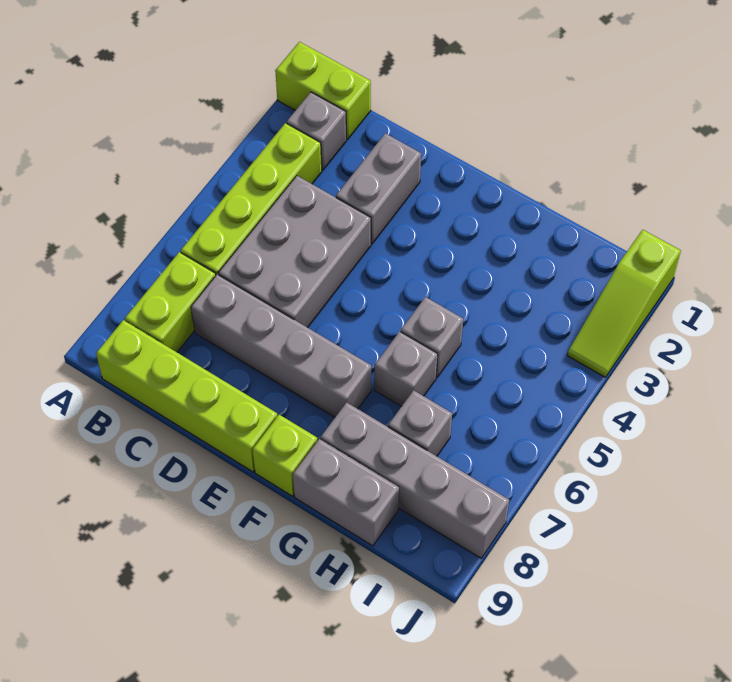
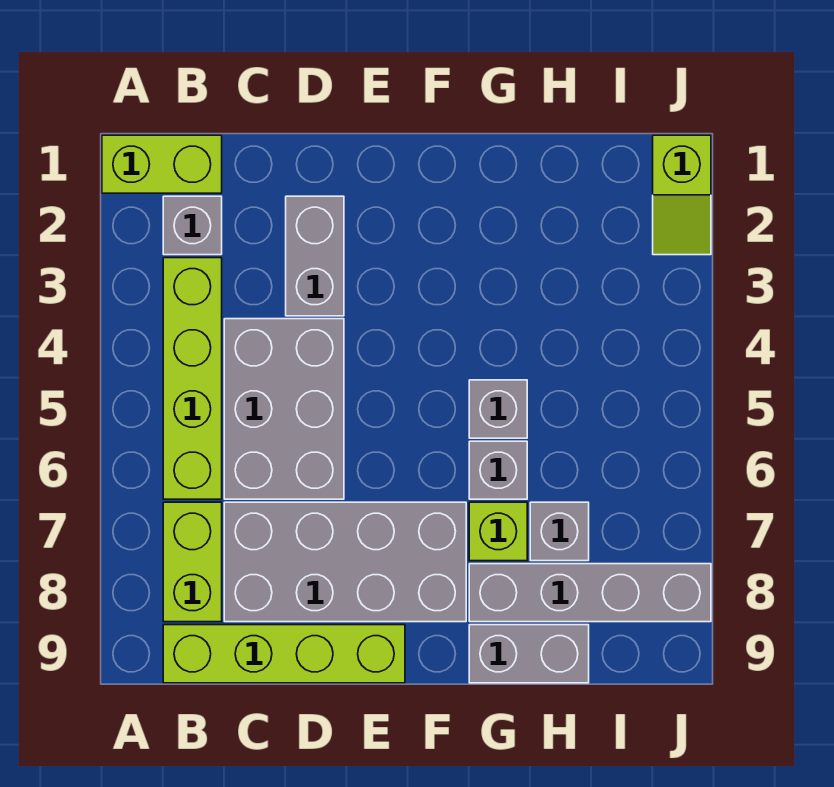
grey 1x4 brick [191,274,371,417] -> grey 2x4 brick [224,502,466,622]
lime 1x1 brick [253,415,317,496] -> lime 1x1 brick moved to [469,502,527,561]
lime 1x3 slope [567,230,681,377] -> lime 1x2 slope [653,135,711,255]

